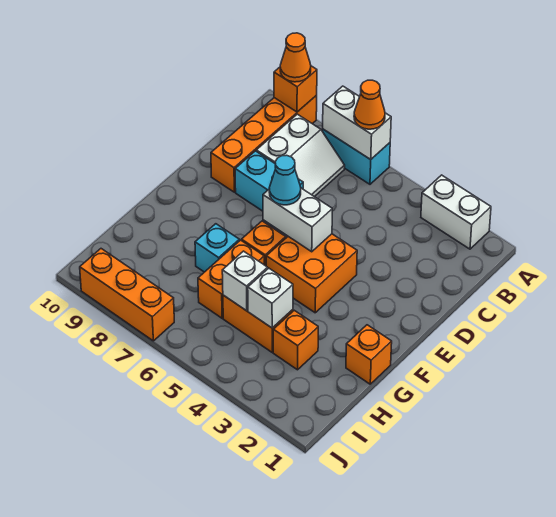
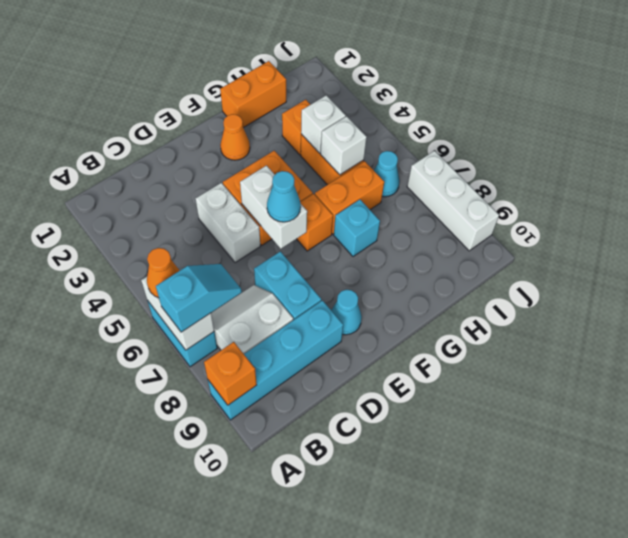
white 1x2 brick [421,175,491,249] -> white 1x2 brick moved to [195,183,260,263]
none -> cyan 1x2 slope [156,264,242,332]
orange 1x4 brick [211,95,317,192] -> cyan 1x4 brick [208,300,343,420]
orange 1x1 cone [280,33,311,82] -> orange 1x1 cone moved to [220,114,250,160]
none -> cyan 1x1 cone [331,290,362,335]
orange 1x1 brick [346,325,392,384] -> orange 1x2 brick [220,61,286,128]
none -> cyan 1x1 cone [374,151,400,197]
orange 1x3 brick [80,249,174,341] -> white 1x3 brick [407,151,499,251]

